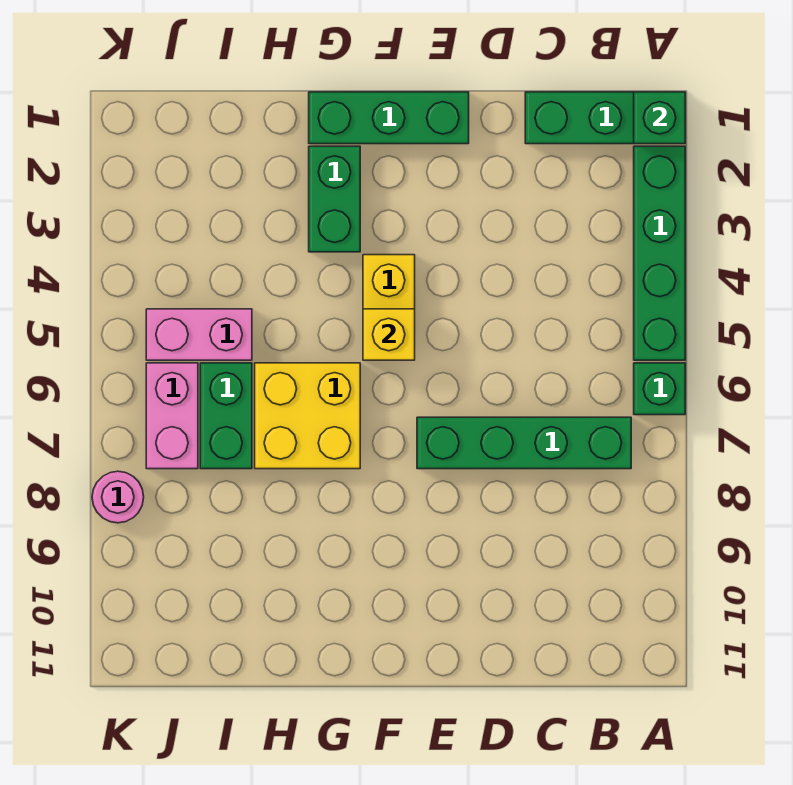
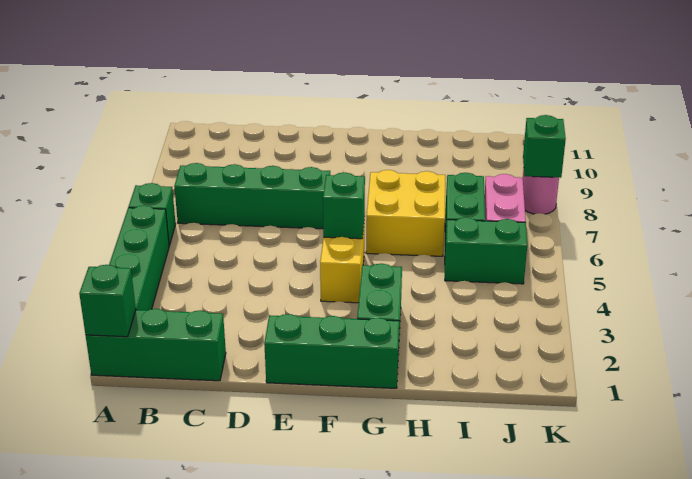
yellow 1x1 brick [363,309,415,360] -> green 1x1 brick [323,173,365,239]
pink 1x2 brick [146,309,252,360] -> green 1x2 brick [445,217,527,284]
none -> green 1x1 brick [523,115,566,178]

